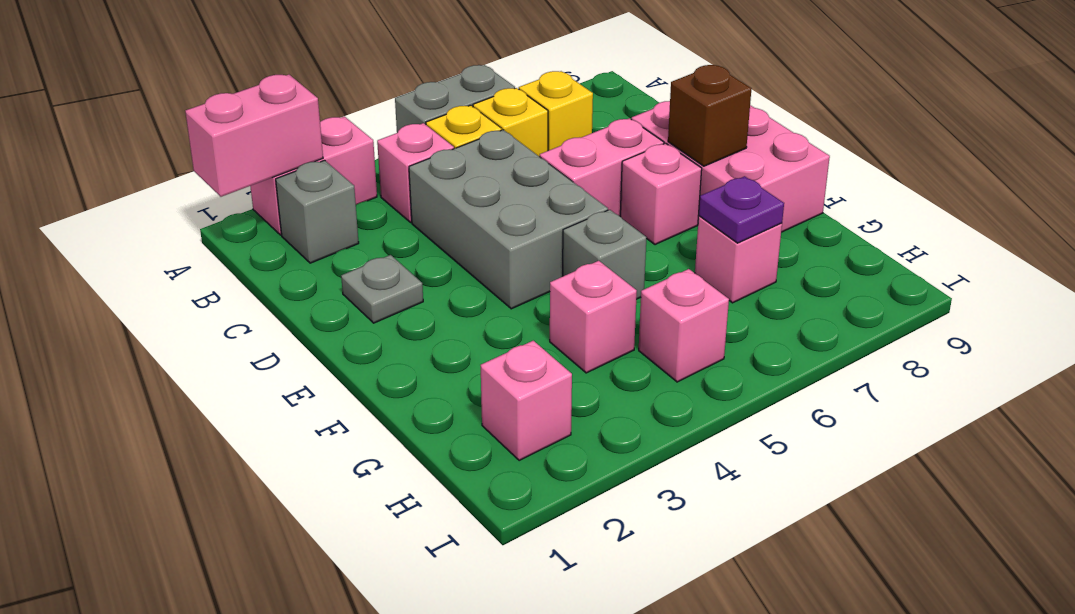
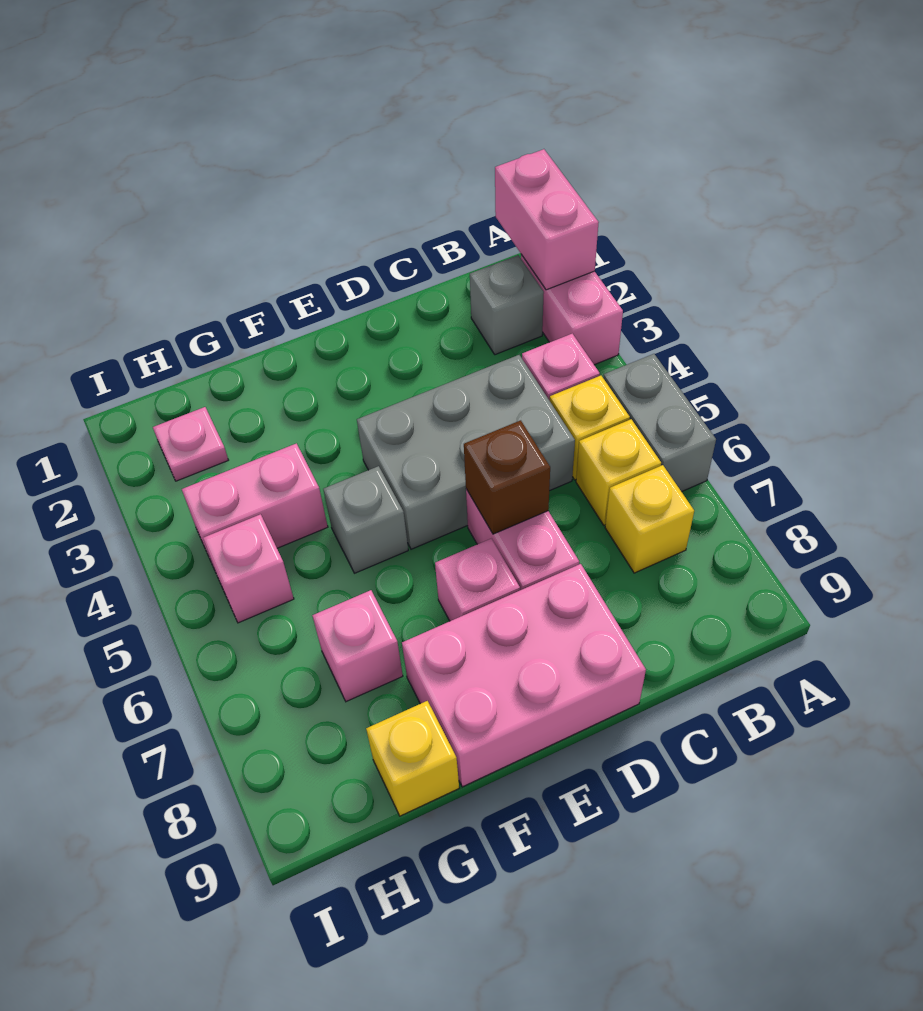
grey 1x1 plate [341,255,423,323] -> none
brown 1x1 brick [668,65,752,166] -> brown 1x1 brick moved to [464,420,550,534]
pink 1x1 brick [550,261,637,373] -> pink 1x2 brick [182,443,328,570]
purple 1x1 plate [699,176,784,243] -> none
none -> yellow 1x1 brick [366,701,459,816]
pink 1x1 brick [481,341,572,461] -> pink 1x1 plate [153,407,228,481]

